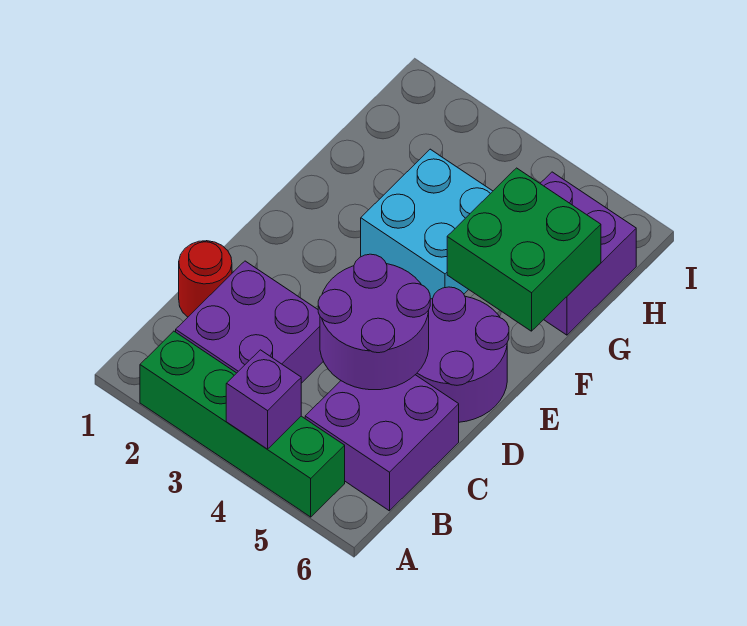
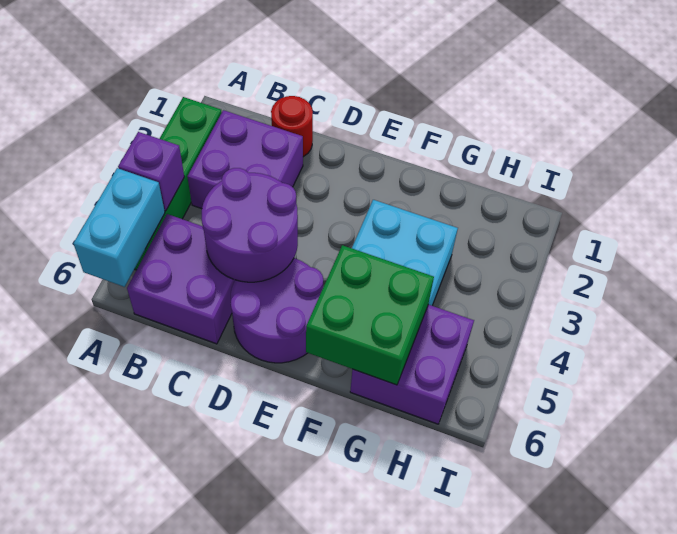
none -> cyan 1x2 brick [73,168,165,287]

